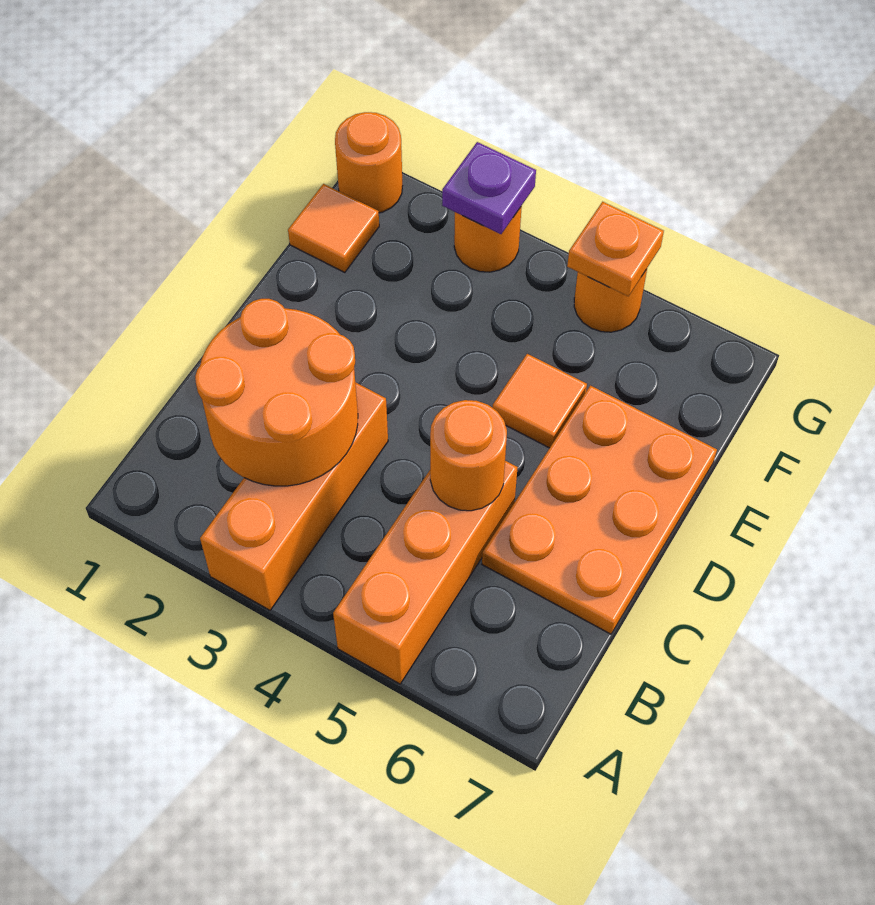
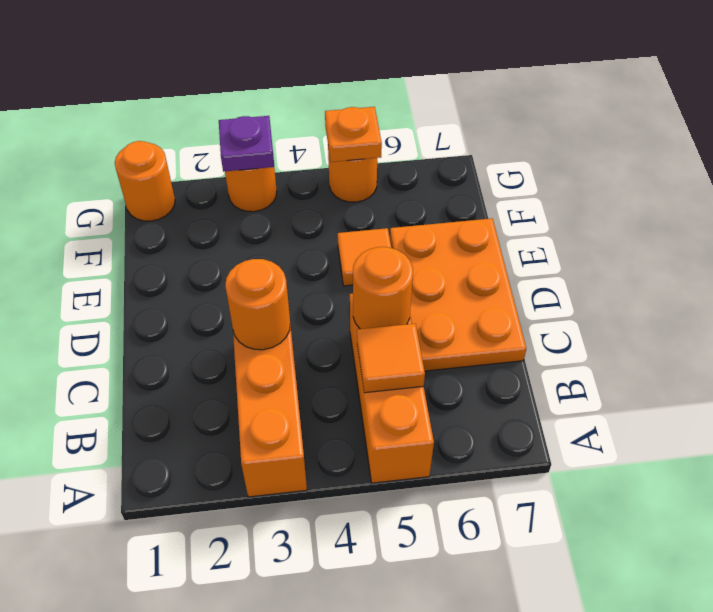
orange 2x2 round brick [195,299,358,486] -> orange 1x1 round brick [225,259,290,350]
orange 1x1 tile [288,184,379,272] -> orange 1x1 tile moved to [357,324,425,393]

